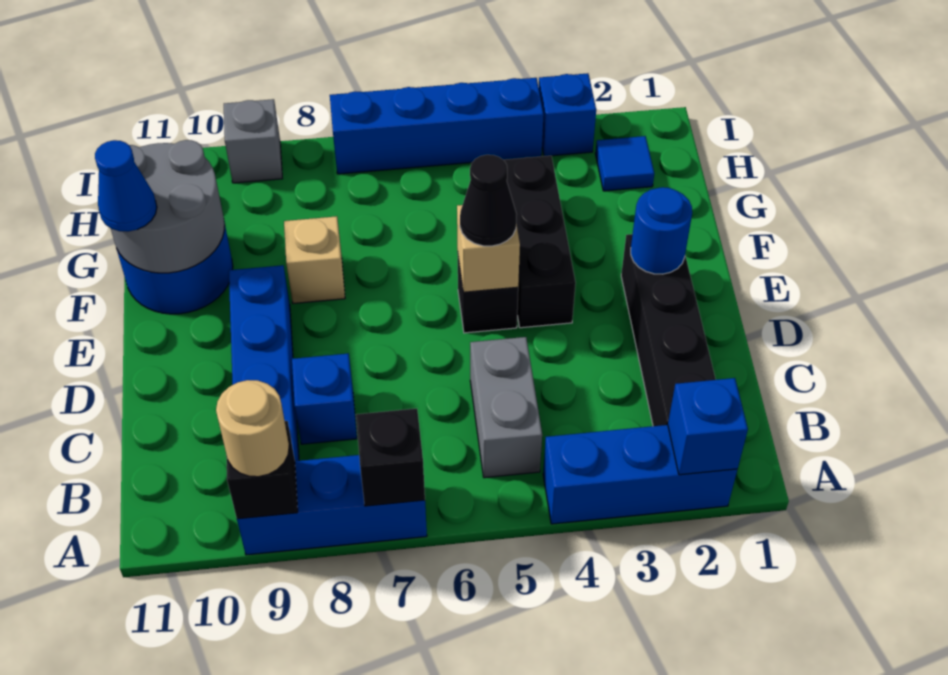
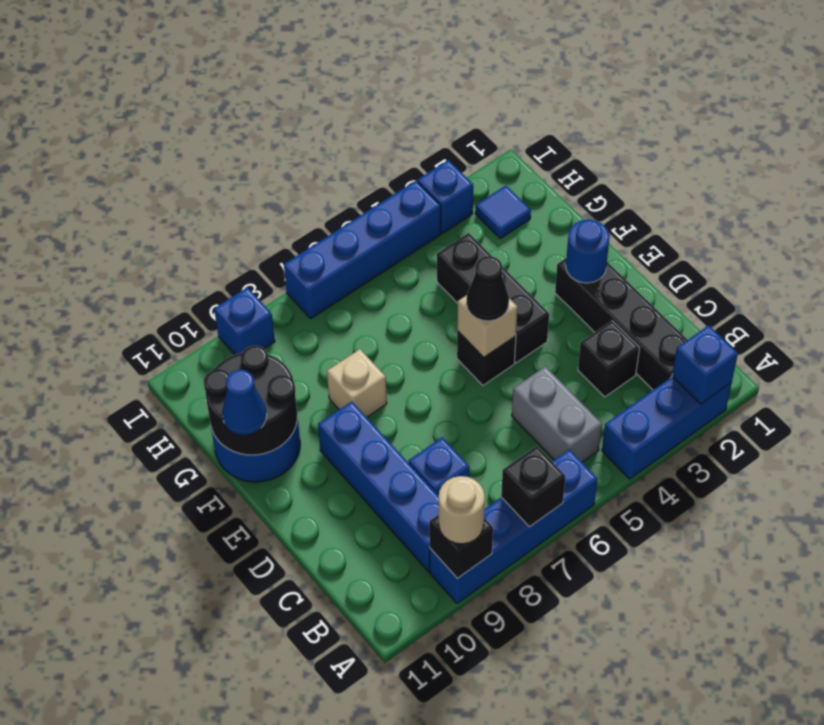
blue 1x3 brick [237,455,427,555] -> blue 1x4 brick [430,449,597,603]
none -> black 1x1 brick [578,321,639,397]
grey 2x2 round brick [111,140,225,273] -> black 2x2 round brick [204,346,298,455]
grey 1x1 brick [224,99,282,183] -> blue 1x1 brick [214,287,275,355]

